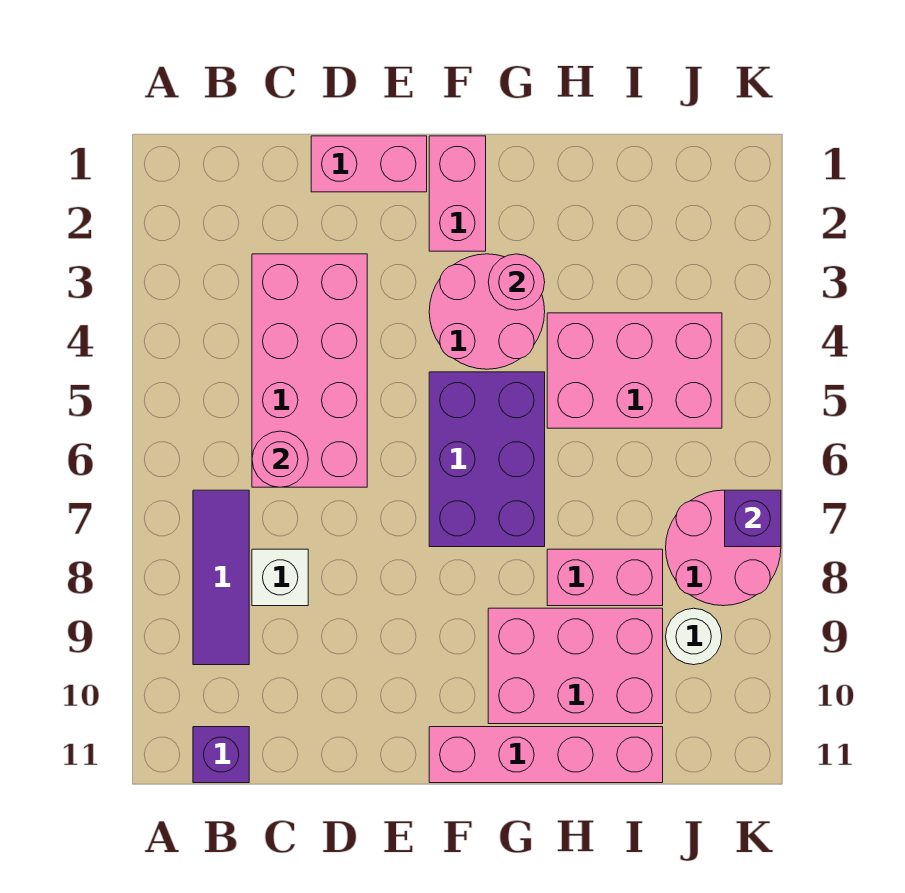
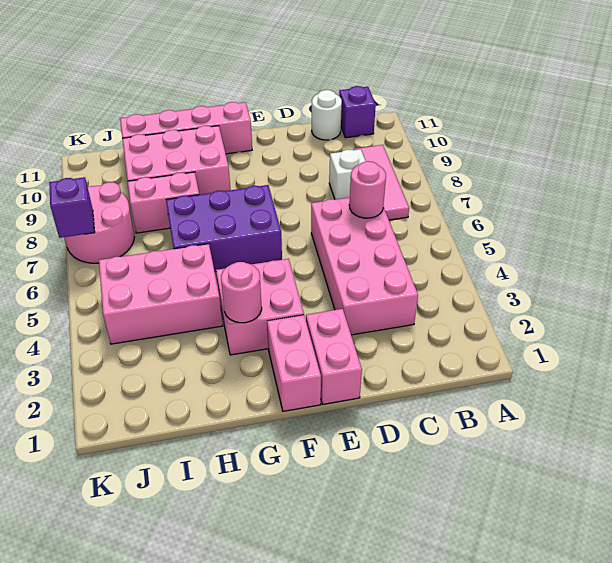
purple 1x3 tile [193,490,249,665] -> pink 1x3 tile [353,145,409,220]
pink 1x2 brick [311,136,427,192] -> pink 1x2 brick turned to [306,309,362,404]
pink 2x2 round brick [429,254,545,369] -> pink 2x2 brick [216,259,304,355]
purple 2x3 brick [429,372,545,547] -> purple 2x3 brick turned to [166,185,282,272]
white 1x1 round brick [666,608,722,665] -> white 1x1 round brick moved to [312,90,342,140]

